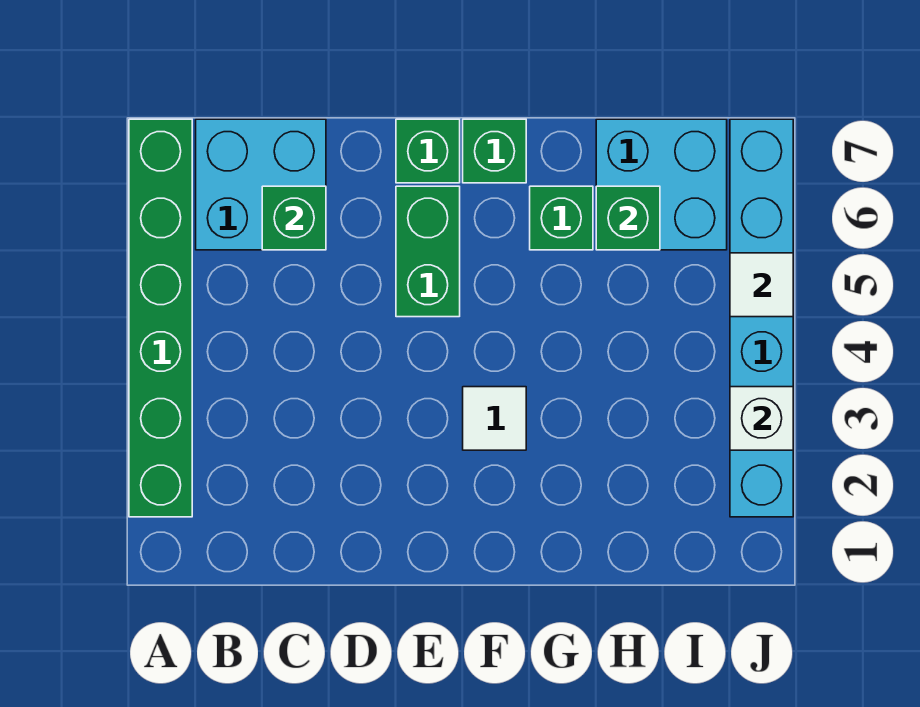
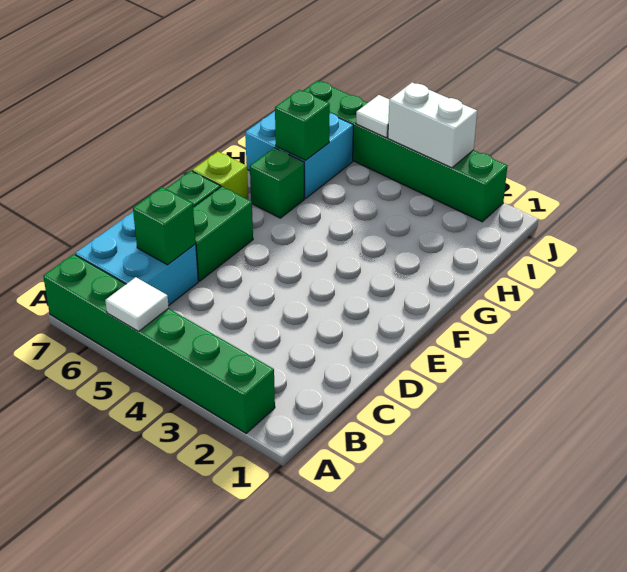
green 1x2 brick [396,186,460,317] -> green 1x2 brick turned to [193,186,253,281]
white 1x1 tile [463,387,526,450] -> white 1x1 tile moved to [105,277,169,332]
green 1x1 brick [463,119,526,183] -> lime 1x1 brick [192,152,248,199]
cyan 1x6 brick [730,119,793,517] -> green 1x6 brick [304,81,507,222]
white 1x1 brick [730,387,793,450] -> white 1x2 brick [388,83,477,168]

